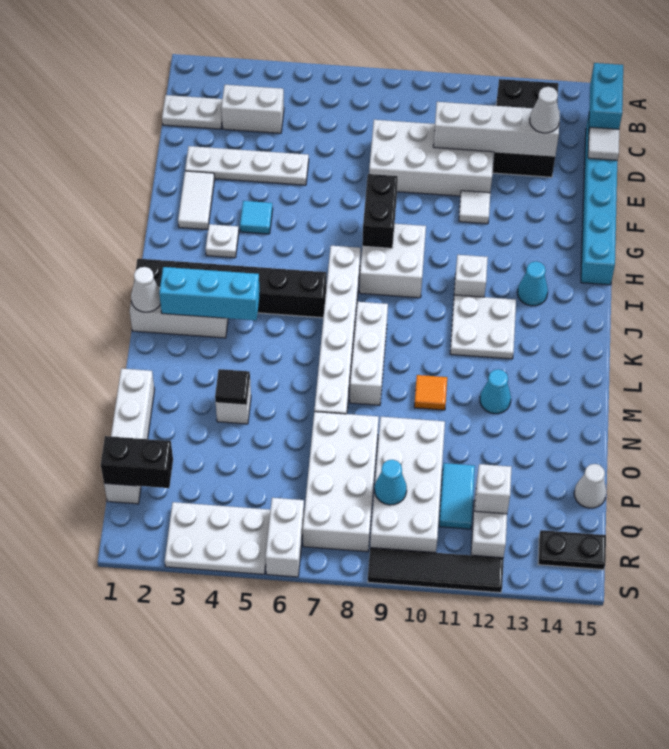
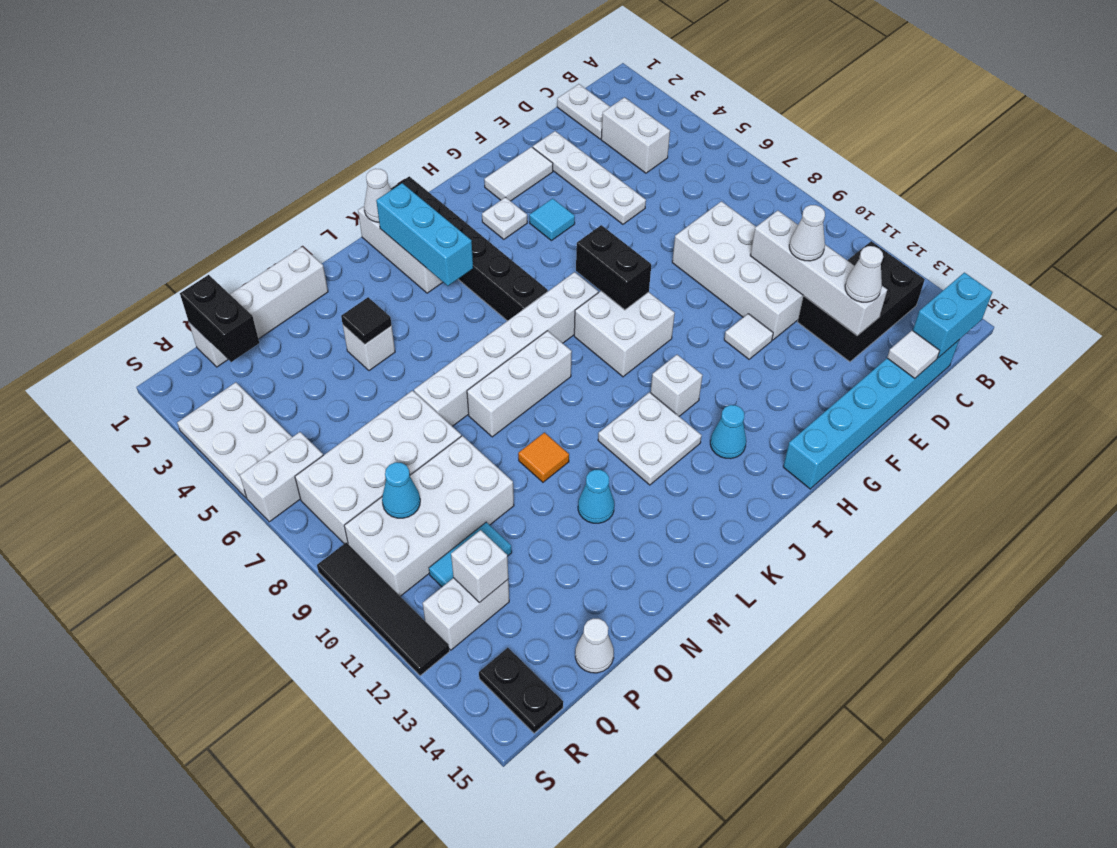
none -> white 1x1 cone [789,205,825,261]
black 1x2 brick [362,174,398,248] -> black 1x2 brick turned to [576,225,651,310]

